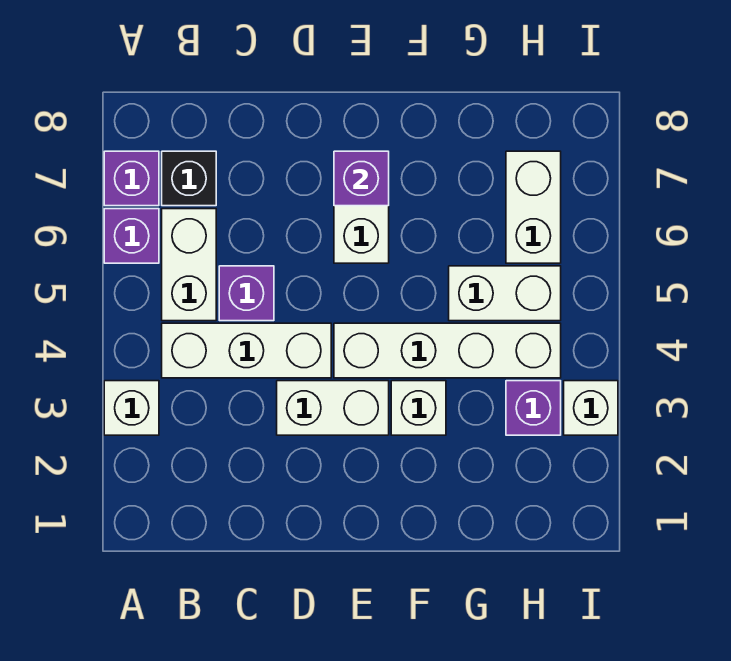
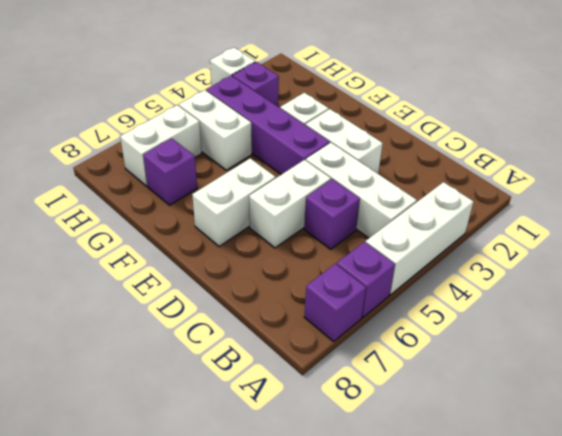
white 1x1 brick [104,381,159,435] -> white 1x3 brick [366,182,473,295]
white 1x2 brick [162,209,216,321] -> white 1x2 brick moved to [249,160,331,248]
black 1x1 brick [162,151,216,206] -> none
white 1x4 brick [334,323,561,378] -> purple 1x4 brick [206,76,330,175]
purple 1x1 brick [334,151,389,206] -> purple 1x1 brick moved to [143,138,197,205]

